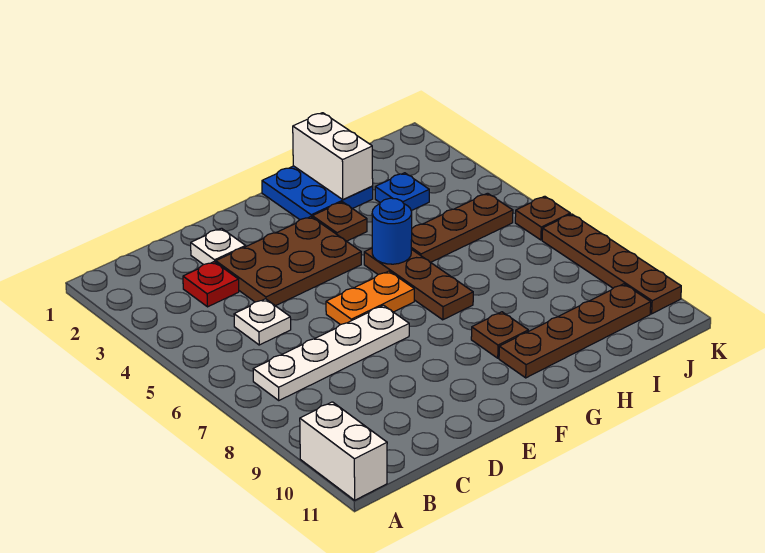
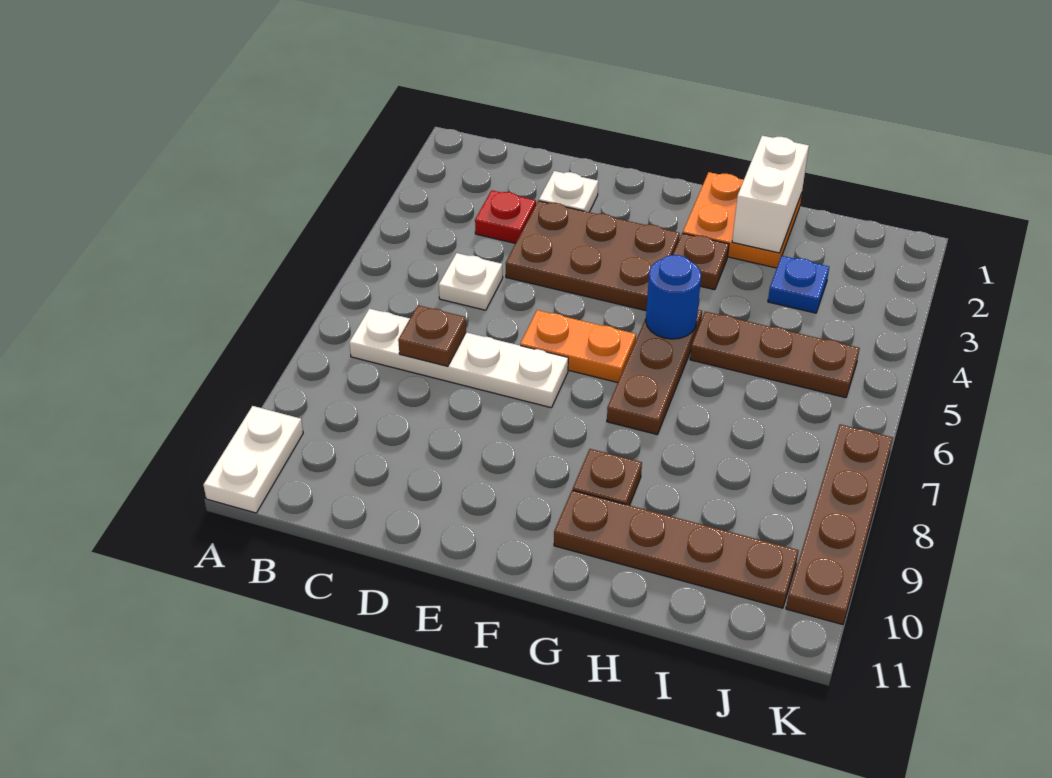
white 1x2 brick [300,402,387,500] -> white 1x2 plate [203,406,303,513]
blue 2x2 plate [262,166,373,220] -> orange 2x2 plate [683,172,802,268]
brown 1x1 plate [515,196,570,240] -> brown 1x1 plate moved to [398,305,466,366]

